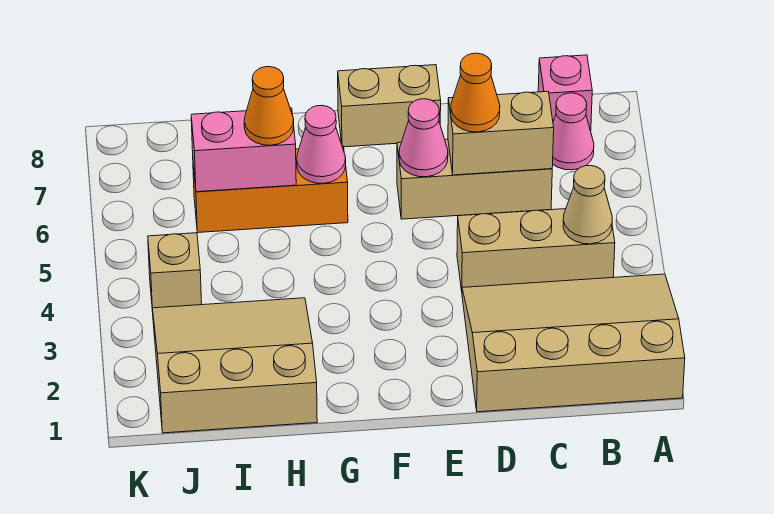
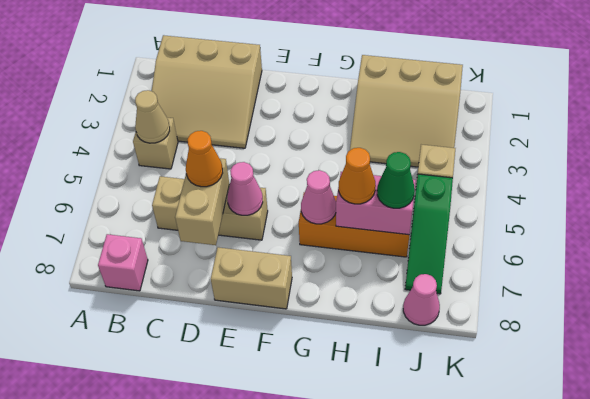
tan 3x4 slope [462,274,685,412] -> tan 3x3 slope [152,35,262,148]
tan 1x3 brick [457,209,615,291] -> tan 1x1 brick [133,118,178,169]
pink 1x1 cone [553,93,594,170] -> pink 1x1 cone moved to [403,274,440,325]
tan 1x2 brick [448,91,554,175] -> tan 1x2 brick turned to [175,158,229,245]
none -> green 1x1 cone [377,152,415,208]
none -> green 1x3 slope [405,174,453,294]

